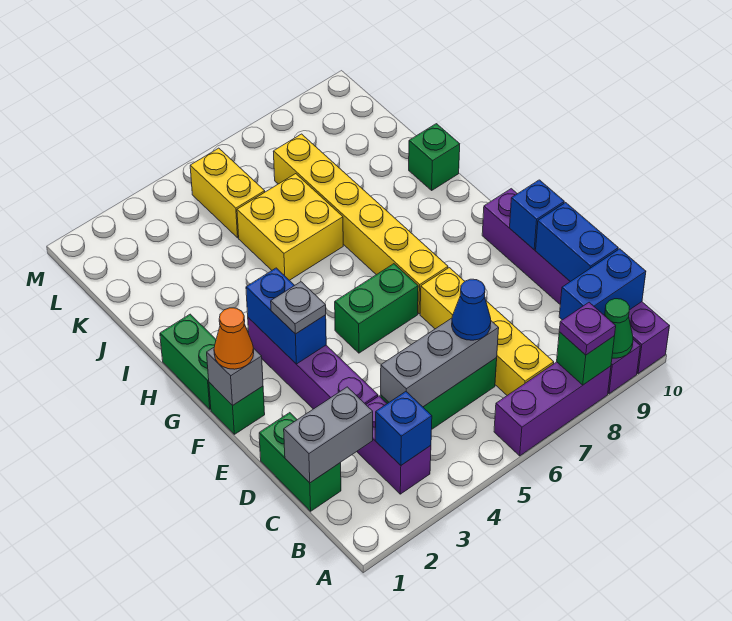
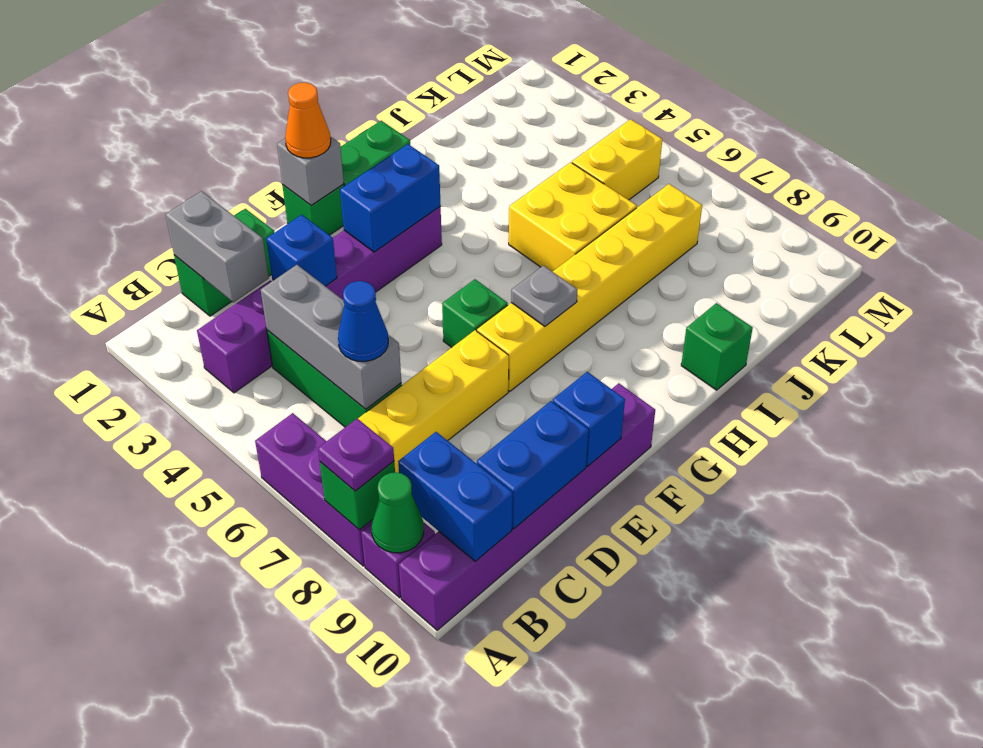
blue 1x1 brick [375,392,432,465] -> blue 1x1 brick moved to [266,215,337,286]
grey 1x1 plate [271,282,326,334] -> grey 1x1 plate moved to [511,266,578,326]
green 1x2 brick [335,264,418,353] -> green 1x1 brick [442,279,508,347]

